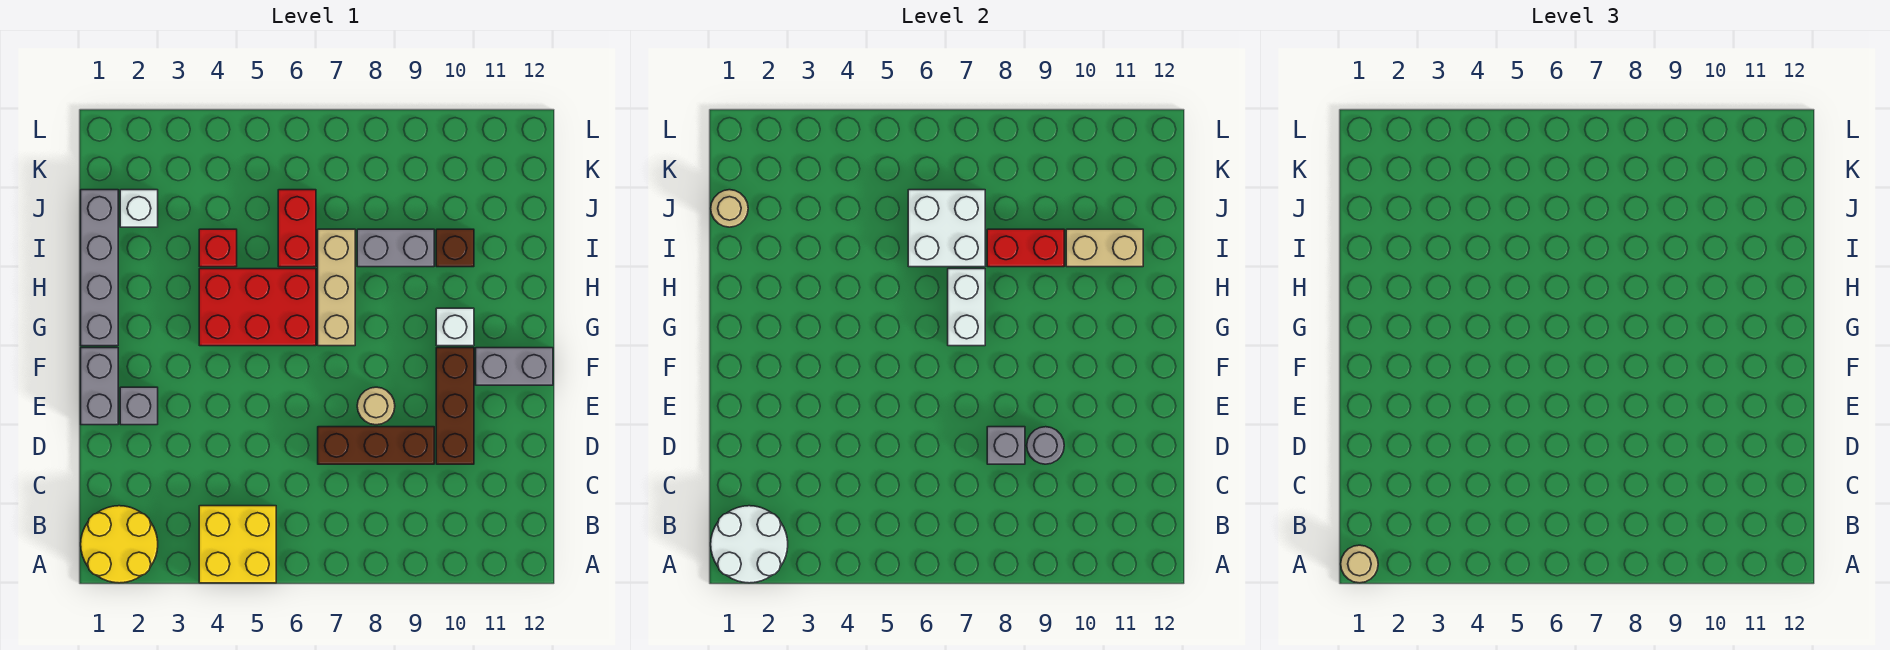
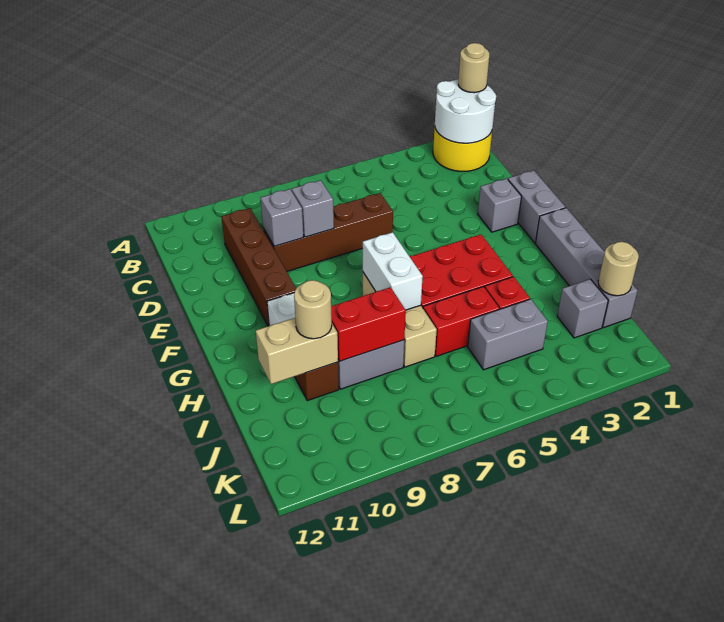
yellow 2x2 brick [199,506,276,583] -> none
brown 1x3 brick [318,427,434,464] -> brown 1x4 brick [263,193,393,272]
grey 1x1 round brick [1027,427,1064,464] -> grey 1x1 brick [261,189,303,246]
brown 1x3 brick [436,348,474,464] -> brown 1x4 brick [221,208,296,326]
tan 1x1 round brick [357,387,395,425] -> tan 1x1 round brick moved to [294,280,332,339]
grey 1x2 brick [476,348,553,385] -> grey 1x2 brick moved to [468,299,548,370]
red 1x2 brick [278,190,316,267] -> red 1x2 brick turned to [423,287,499,356]
white 2x2 brick [908,190,985,267] -> none
white 1x1 brick [120,190,158,227] -> grey 1x1 brick [557,279,608,338]

